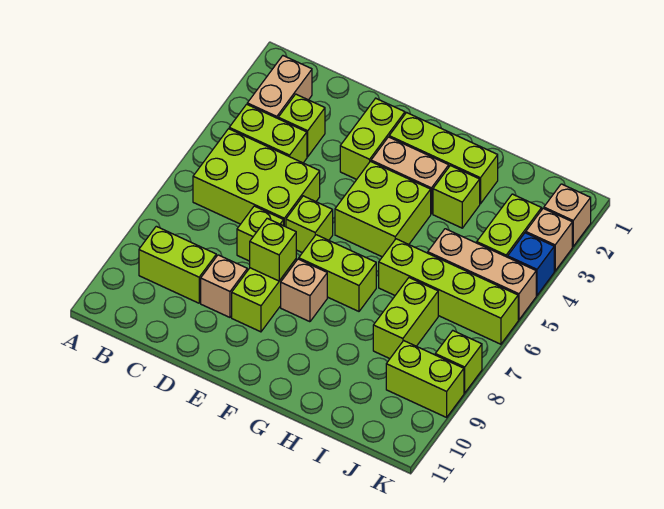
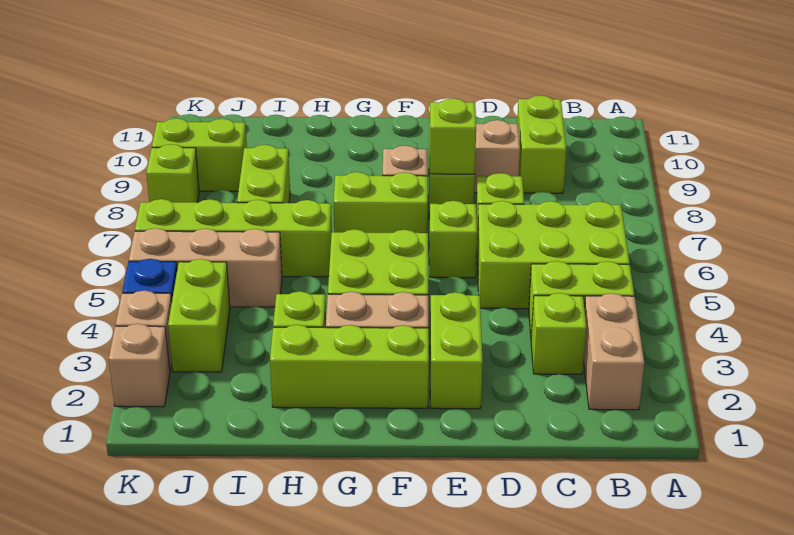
lime 1x2 brick [139,226,216,303] -> lime 1x2 brick turned to [517,95,566,193]

